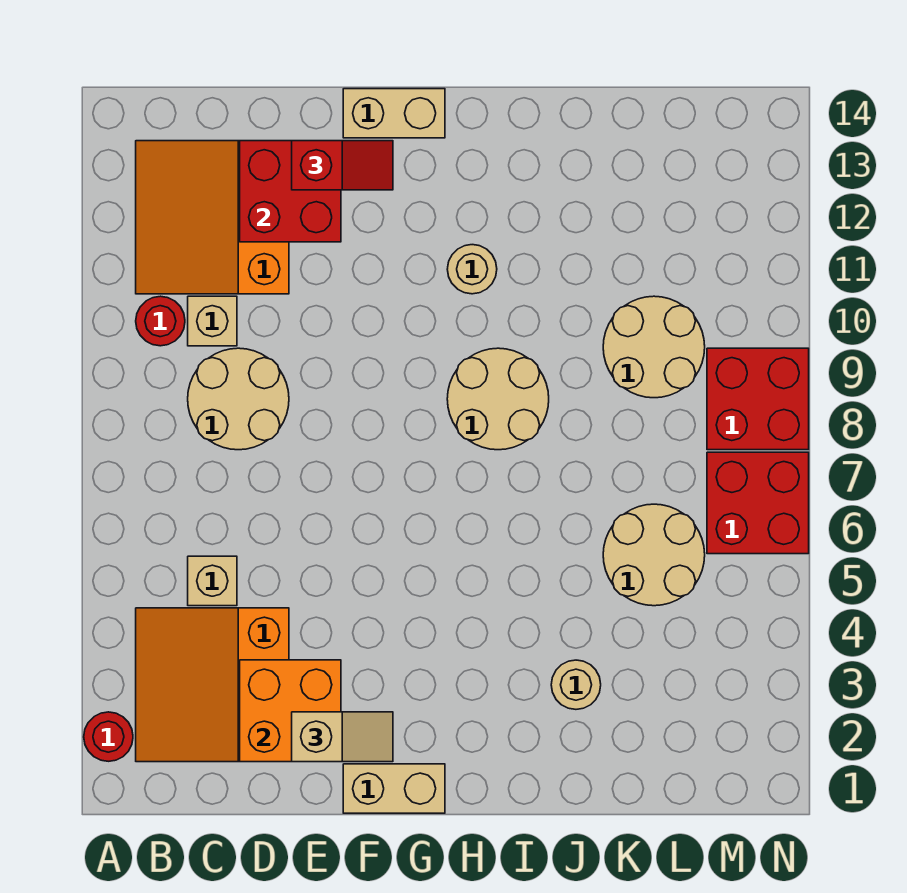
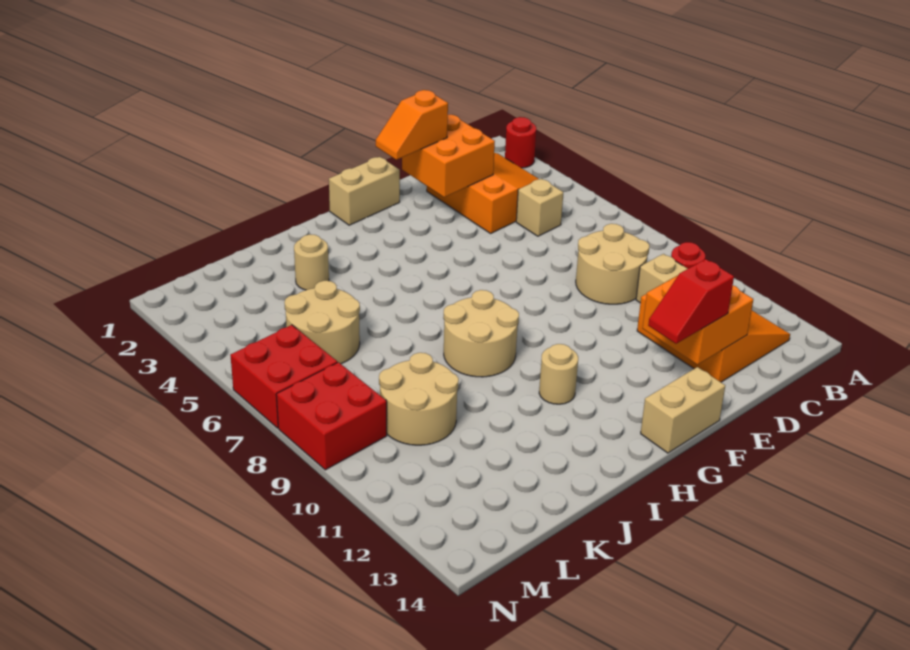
red 2x2 brick [240,141,341,242] -> orange 2x2 brick [643,276,753,365]
tan 1x2 slope [292,712,393,762] -> orange 1x2 slope [376,90,448,160]

